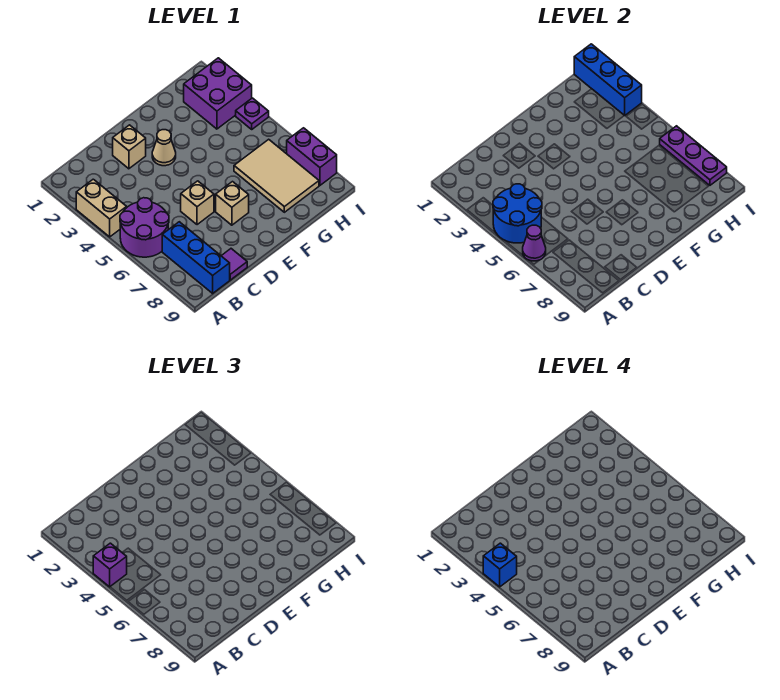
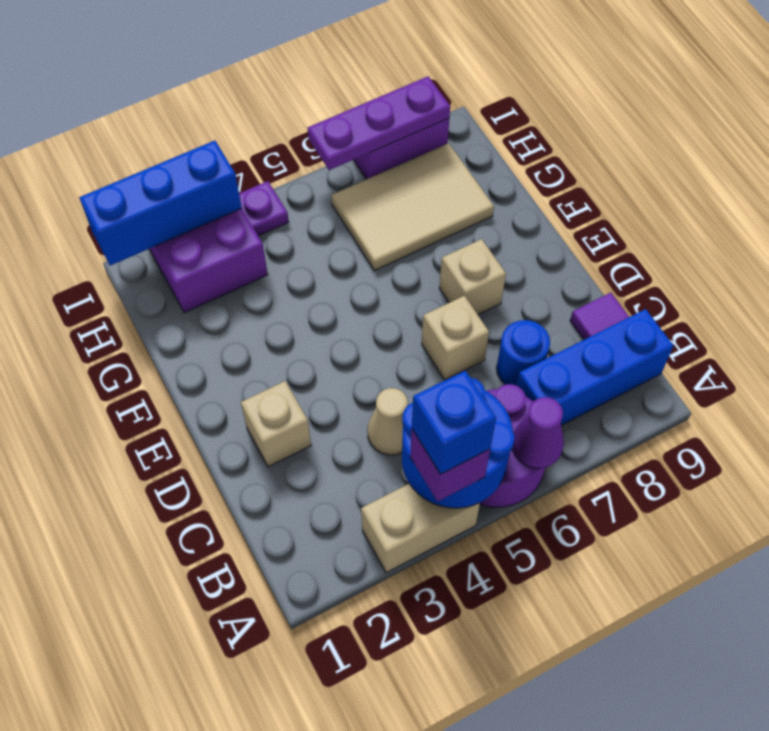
none -> blue 1x1 round brick [497,320,550,385]
tan 1x1 cone [152,130,176,166] -> tan 1x1 cone moved to [368,388,408,455]

